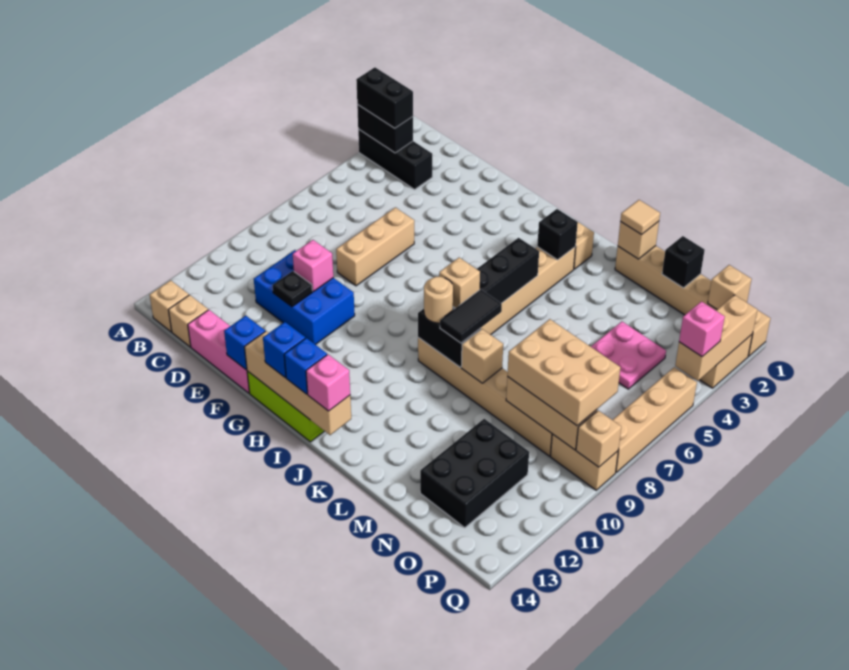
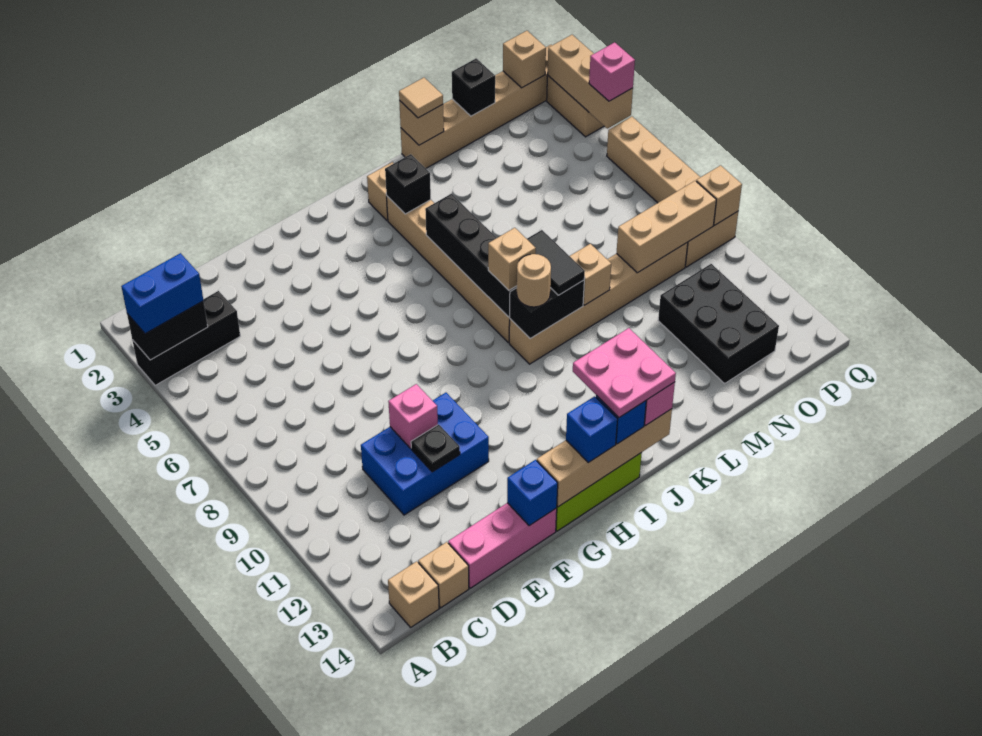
black 1x2 brick [356,68,413,128] -> blue 1x2 brick [121,253,203,334]
tan 1x3 brick [336,207,414,286] -> none
pink 2x2 plate [591,322,666,389] -> pink 2x2 plate moved to [573,328,676,418]
tan 2x3 brick [507,319,621,426] -> none

